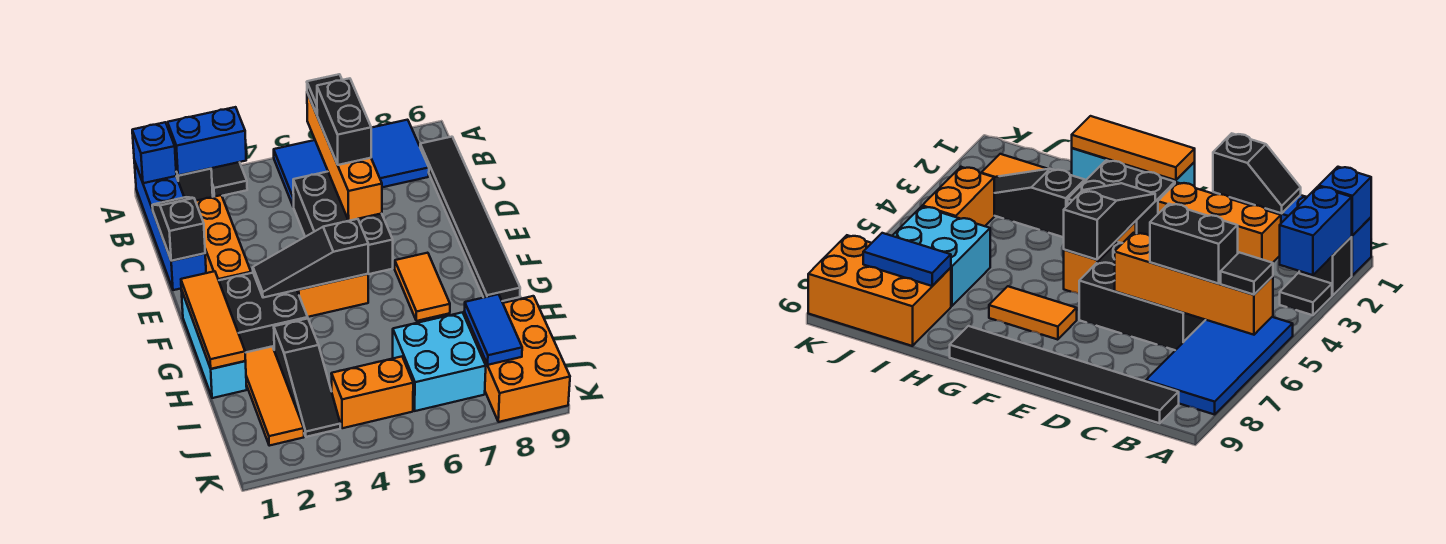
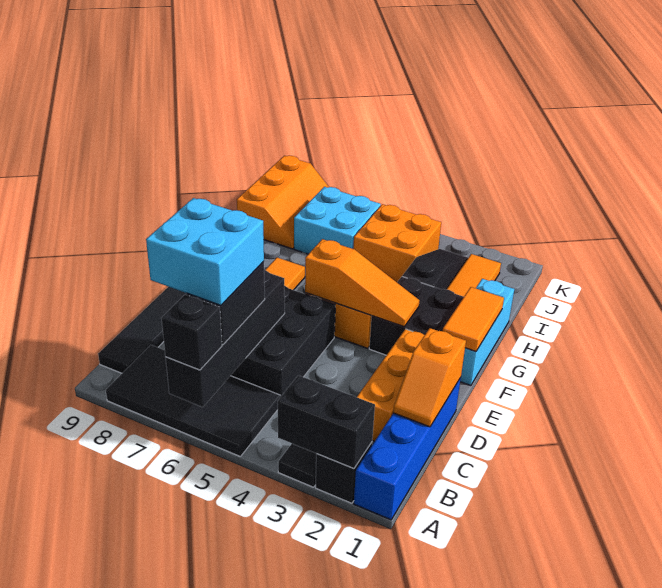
blue 1x1 brick [132,122,176,183] -> none
blue 1x2 brick [167,107,246,176] -> black 1x2 brick [277,375,375,469]
blue 2x4 tile [274,120,429,207] -> black 2x4 tile [106,345,280,456]
orange 1x4 brick [307,93,382,221] -> black 1x4 brick [166,270,285,407]
black 1x1 tile [307,74,342,114] -> black 1x1 brick [161,295,222,370]
none -> cyan 2x2 brick [146,198,264,305]
black 1x2 slope [152,197,205,261] -> orange 1x2 slope [393,328,466,427]
orange 1x3 tile [181,271,246,369] -> orange 1x2 tile [443,287,504,351]
black 1x3 slope [253,219,368,298] -> orange 1x3 slope [305,239,419,327]
orange 2x3 brick [464,296,570,422] -> orange 2x3 slope [237,156,329,249]
blue 1x2 tile [464,294,522,365] -> none
orange 1x2 brick [331,357,413,428] -> orange 2x2 brick [353,204,441,282]

